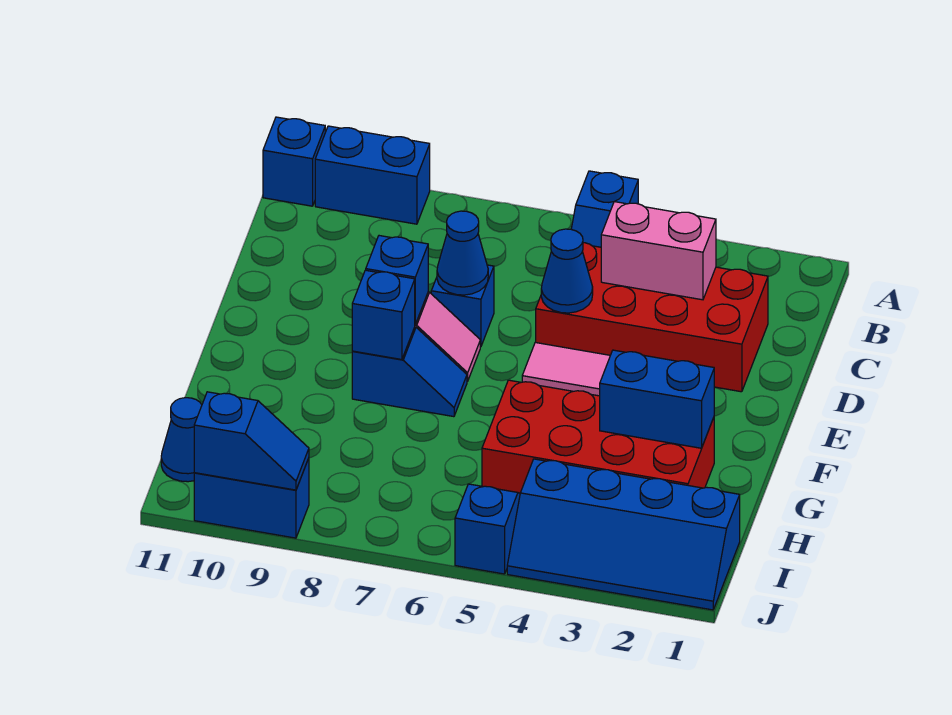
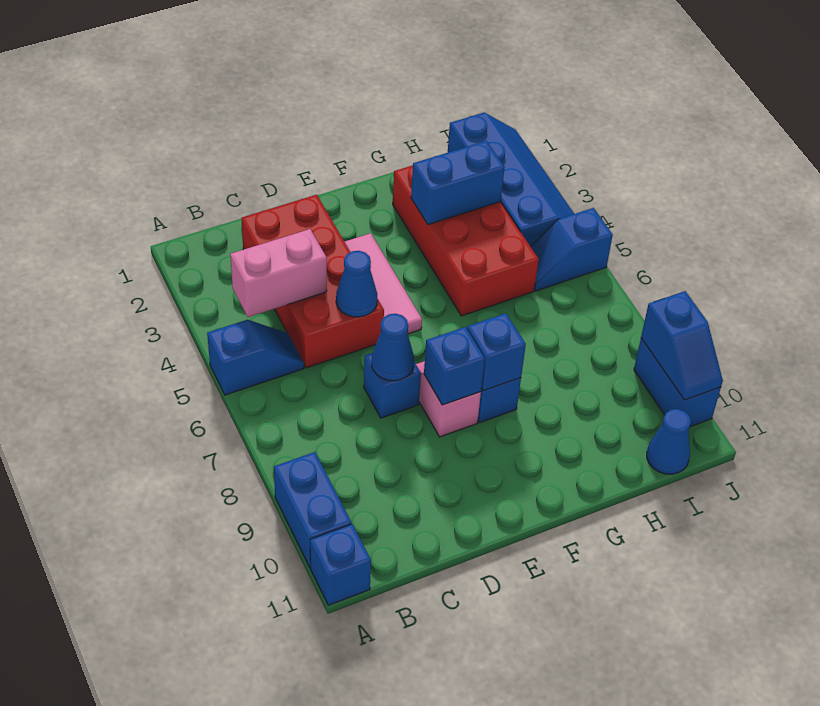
pink 1x2 brick [601,202,716,300] -> pink 1x2 brick turned to [230,229,327,317]
blue 1x2 brick [600,350,714,448] -> blue 1x2 brick turned to [411,141,505,225]
blue 1x2 slope [194,392,309,490] -> blue 1x2 slope turned to [641,291,723,400]

